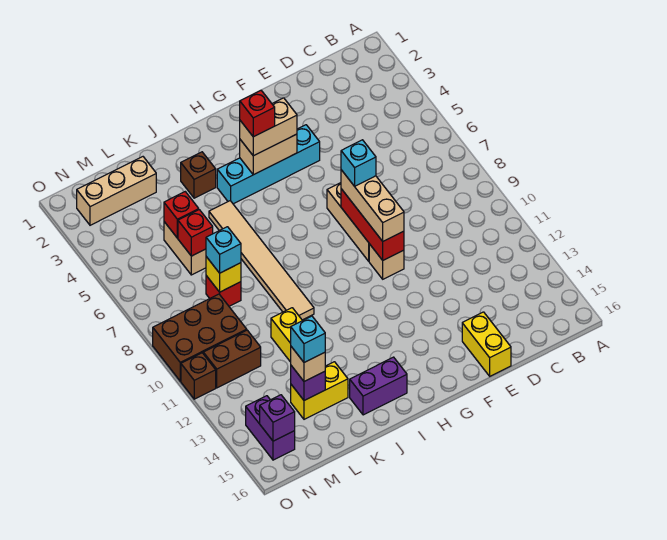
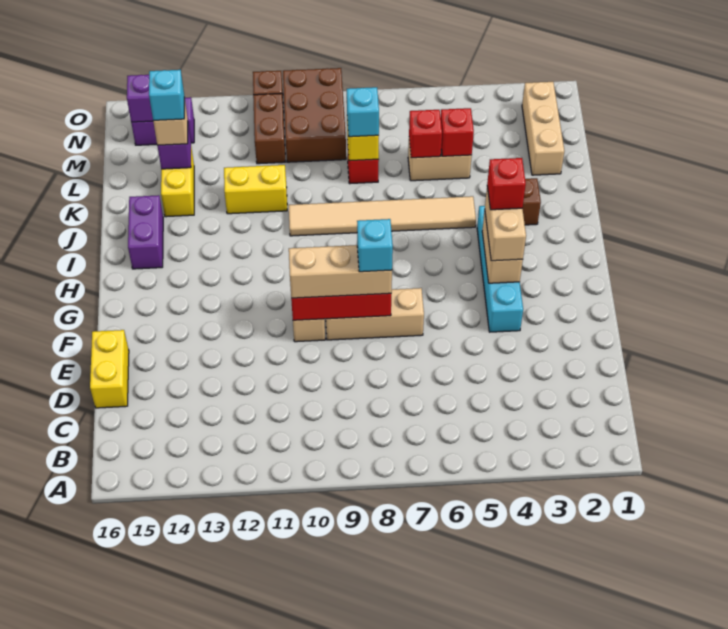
yellow 1x2 brick [462,312,511,376] -> yellow 1x2 brick turned to [90,330,129,408]

